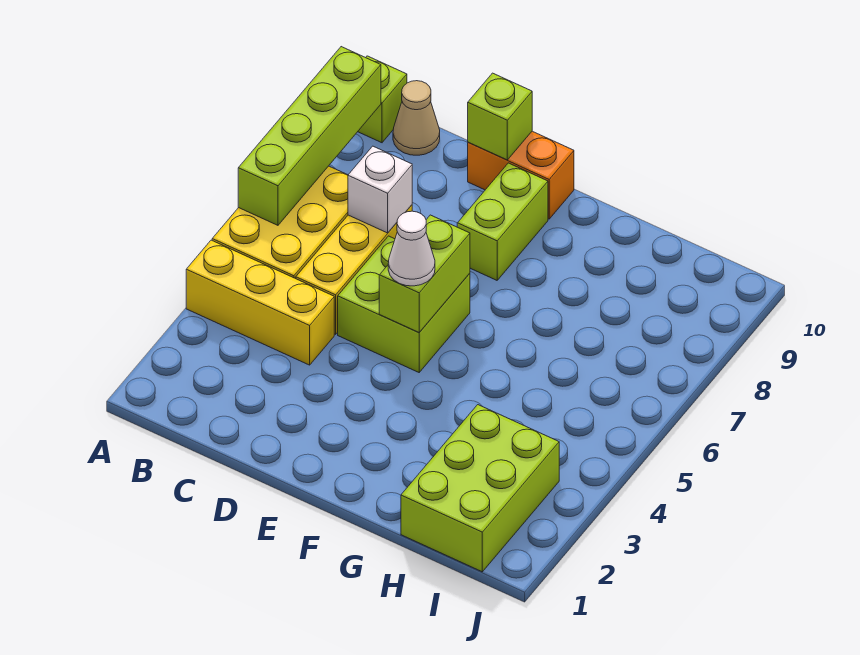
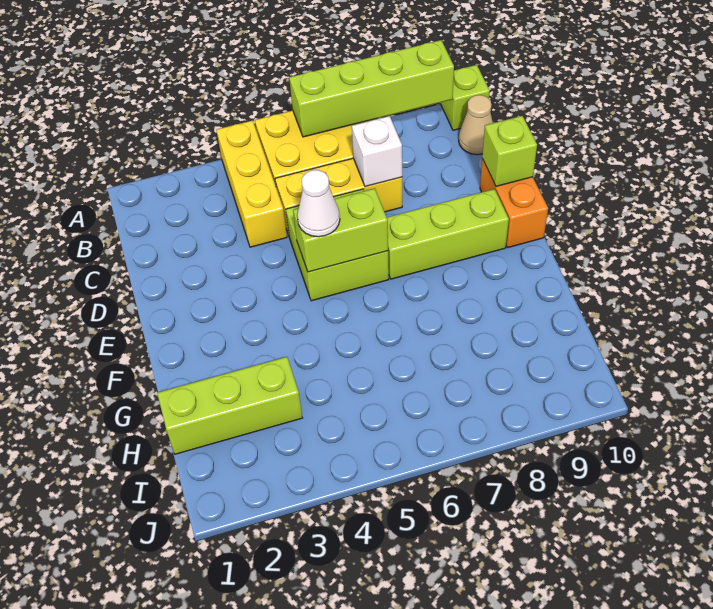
lime 1x2 brick [457,163,548,280] -> lime 1x3 brick [387,189,509,279]
lime 2x3 brick [401,405,559,572] -> lime 1x3 brick [157,357,302,454]

